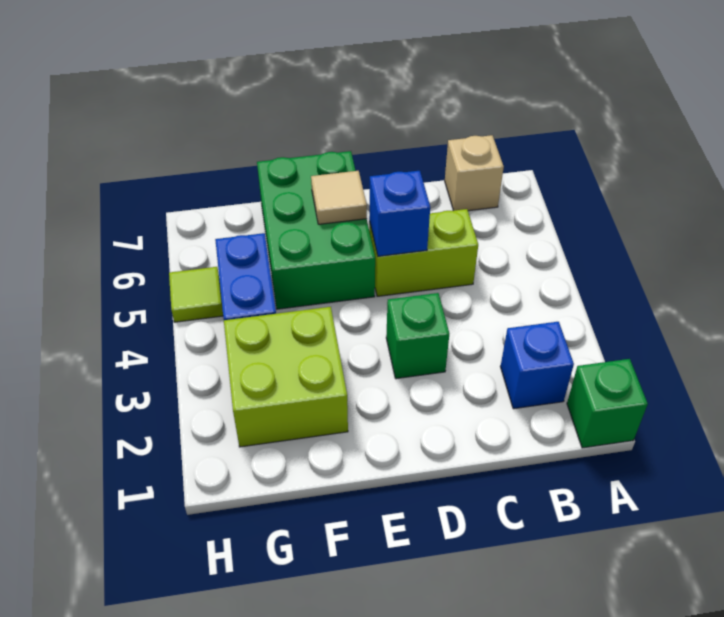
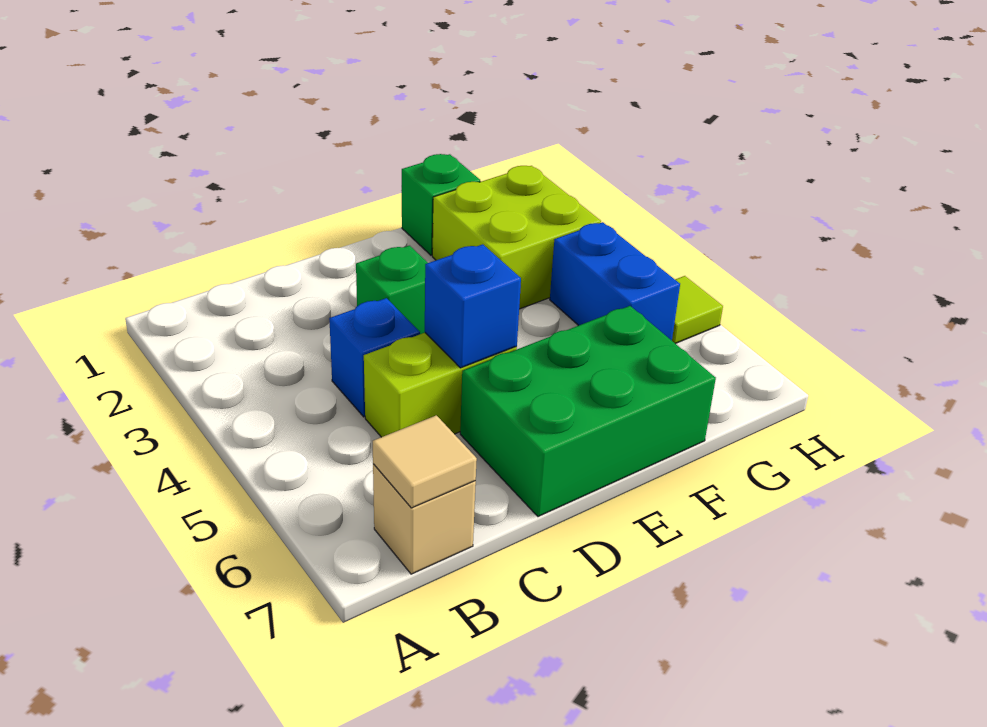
green 1x1 brick [567,359,648,448] -> green 1x1 brick moved to [402,154,480,255]
blue 1x1 brick [501,322,574,409] -> blue 1x1 brick moved to [329,298,420,417]
green 2x3 brick [257,151,375,309] -> green 2x3 brick turned to [460,306,716,517]
tan 1x1 tile [311,171,367,224] -> tan 1x1 tile moved to [373,415,477,508]

